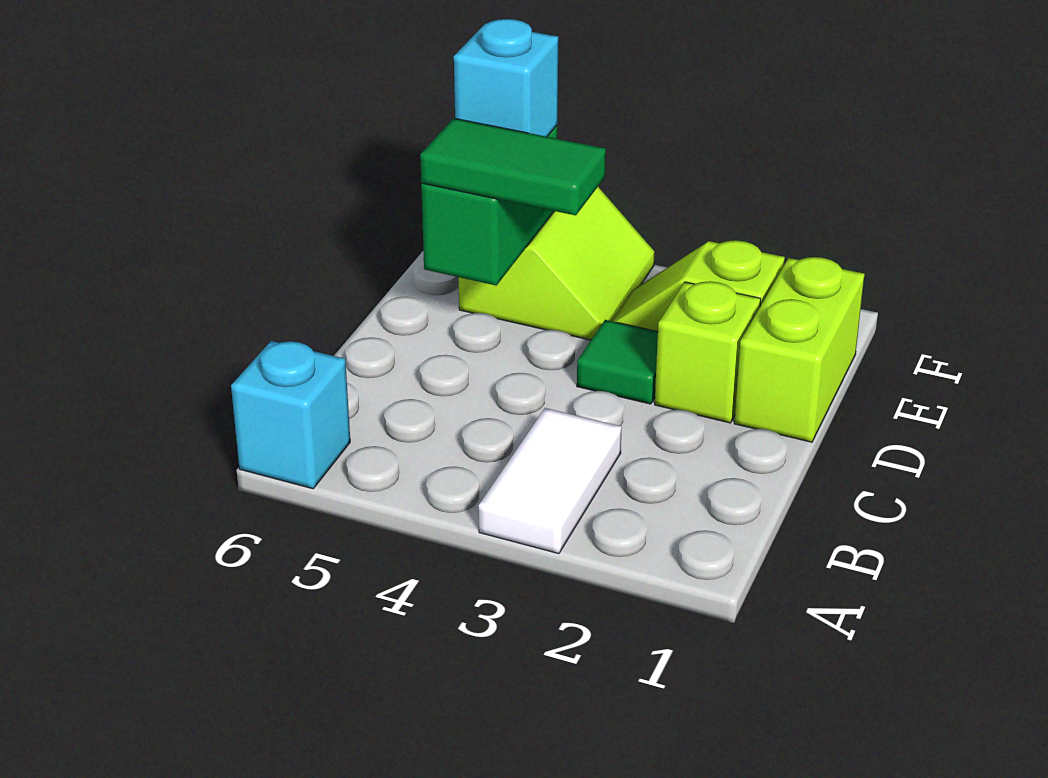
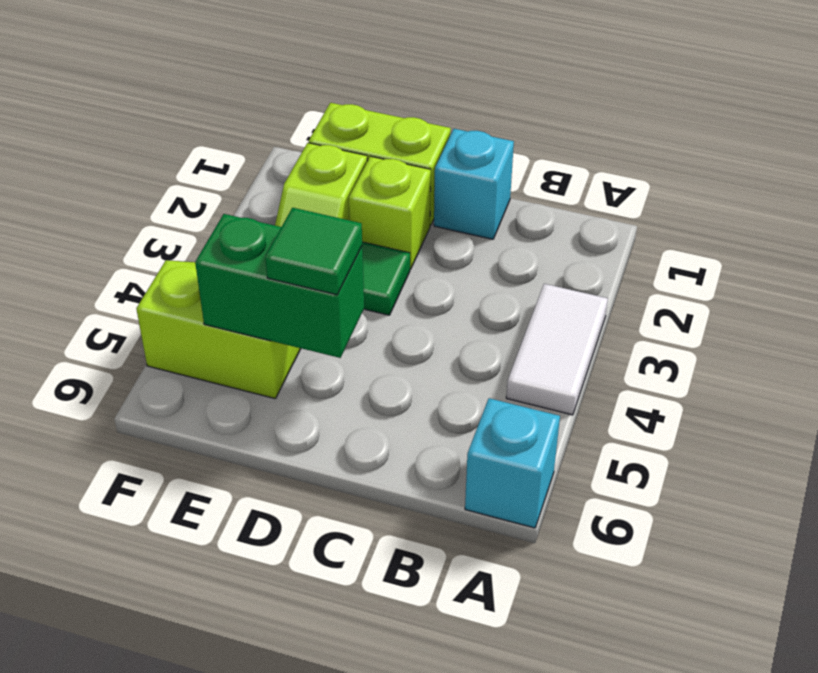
white 1x2 tile [478,408,622,554] -> white 1x2 tile turned to [506,284,608,415]
green 1x2 tile [420,118,606,215] -> green 1x1 tile [265,208,362,295]
cyan 1x1 brick [454,19,558,137] -> cyan 1x1 brick moved to [434,129,514,239]

